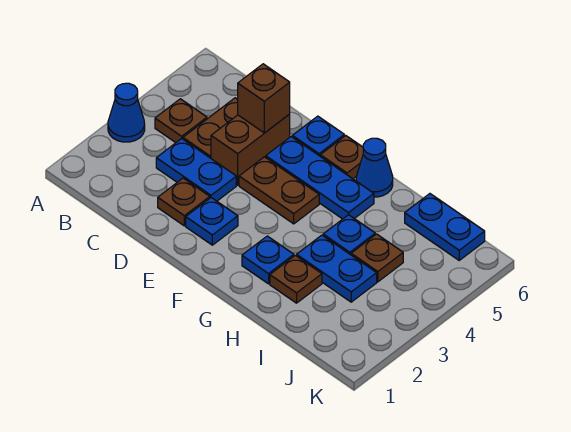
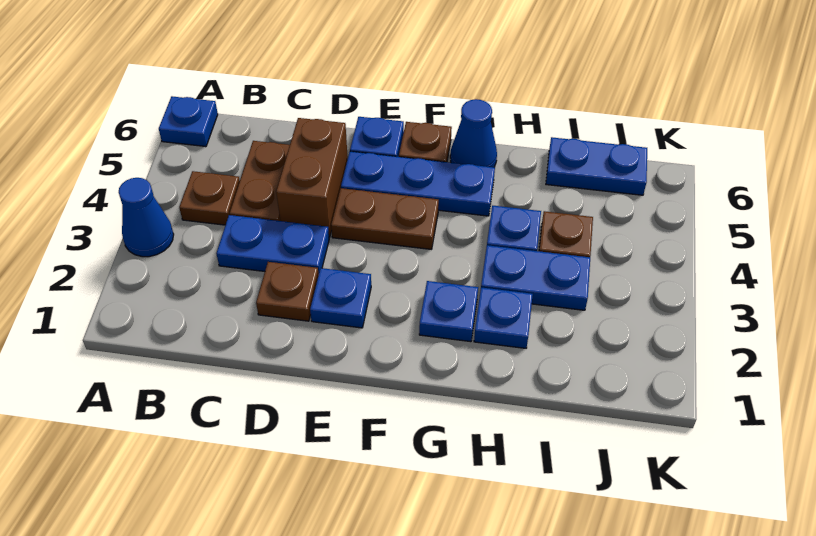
none -> blue 1x1 plate [159,96,218,147]
brown 1x1 brick [238,64,290,133] -> none
brown 1x1 plate [270,255,322,303] -> blue 1x1 plate [474,288,533,348]

